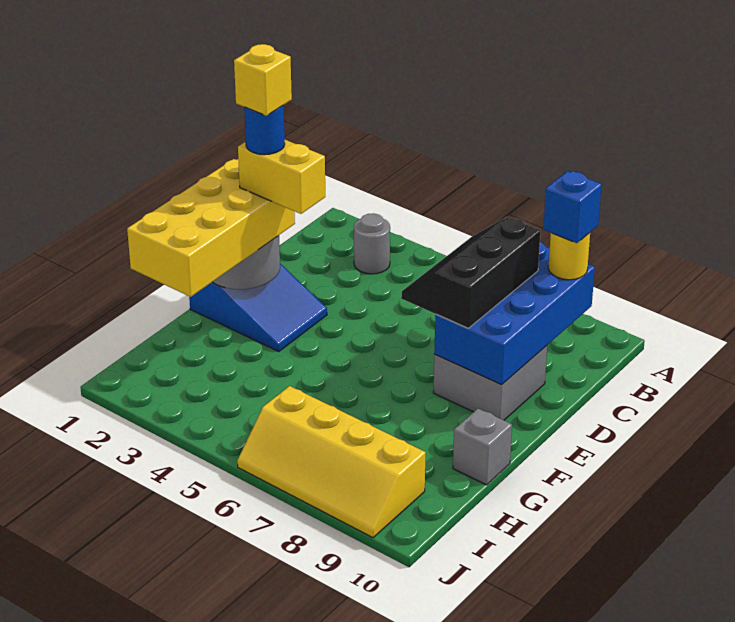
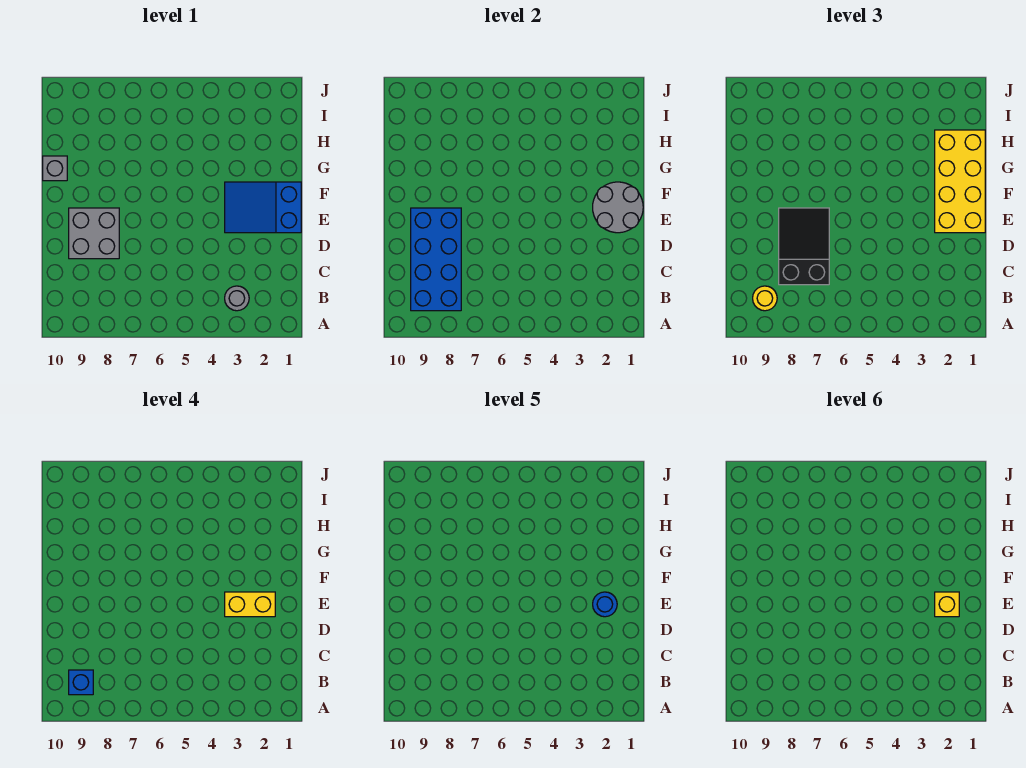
black 2x3 slope [401,217,540,328] -> black 2x3 slope turned to [779,208,829,285]
yellow 2x4 slope [237,386,426,538] -> none

